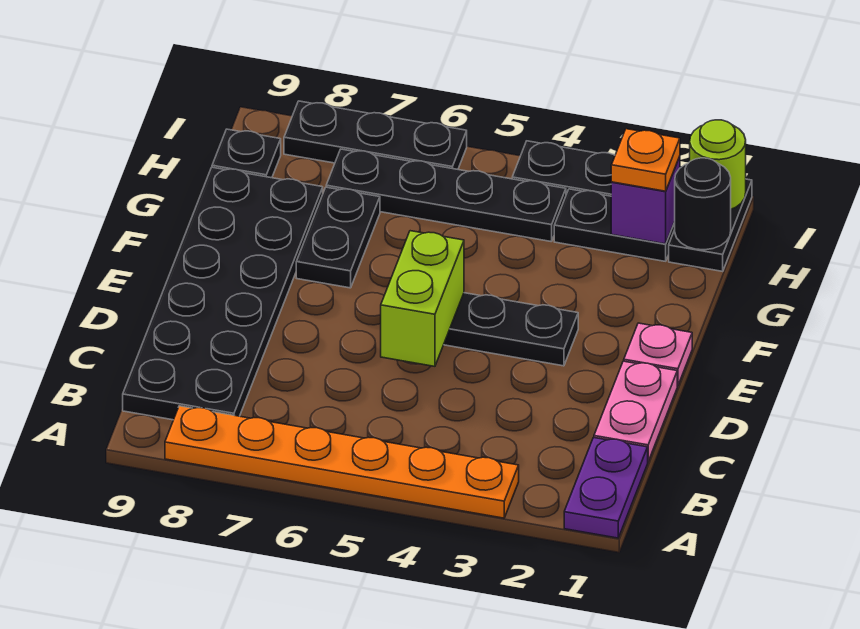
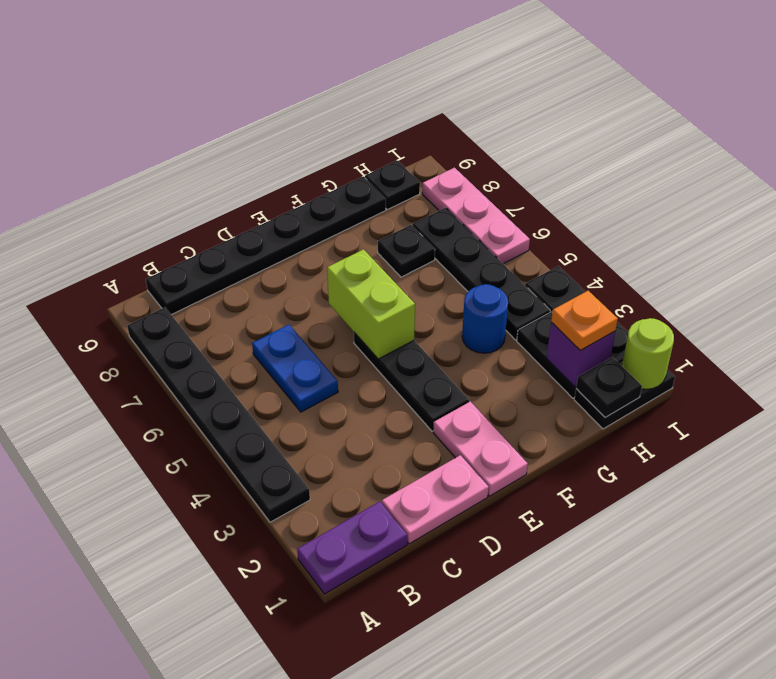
orange 1x6 plate [165,406,519,518] -> black 1x6 plate [127,307,310,522]
black 2x6 plate [123,167,323,420] -> black 1x6 plate [146,176,386,315]
none -> blue 1x2 plate [252,325,338,412]
lime 1x2 brick [381,231,464,366] -> lime 1x2 brick turned to [327,249,415,359]
pink 1x1 plate [624,323,692,386] -> pink 1x2 plate [433,401,528,496]
black 1x2 plate [296,187,380,288] -> black 1x1 plate [378,225,435,277]
none -> blue 1x1 round brick [462,284,508,353]
black 1x1 round brick [674,158,731,250] -> black 1x1 plate [576,357,642,417]
black 1x3 plate [284,101,467,169] -> pink 1x3 plate [422,168,530,264]

